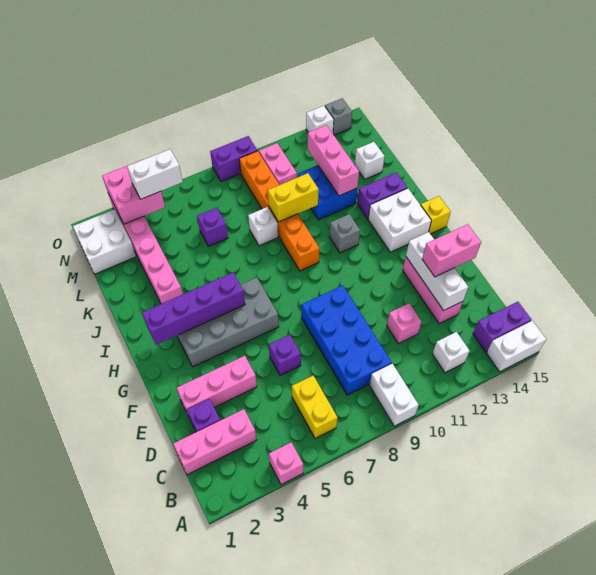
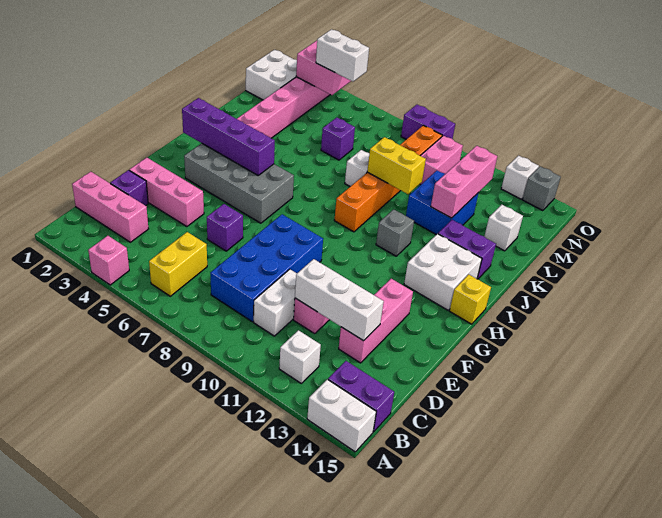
white 1x2 brick [369,364,419,426] -> white 1x2 brick moved to [254,269,297,336]
white 1x3 brick [406,232,468,310] -> white 1x3 brick turned to [295,259,384,341]
pink 1x2 brick [422,224,481,277] -> none

